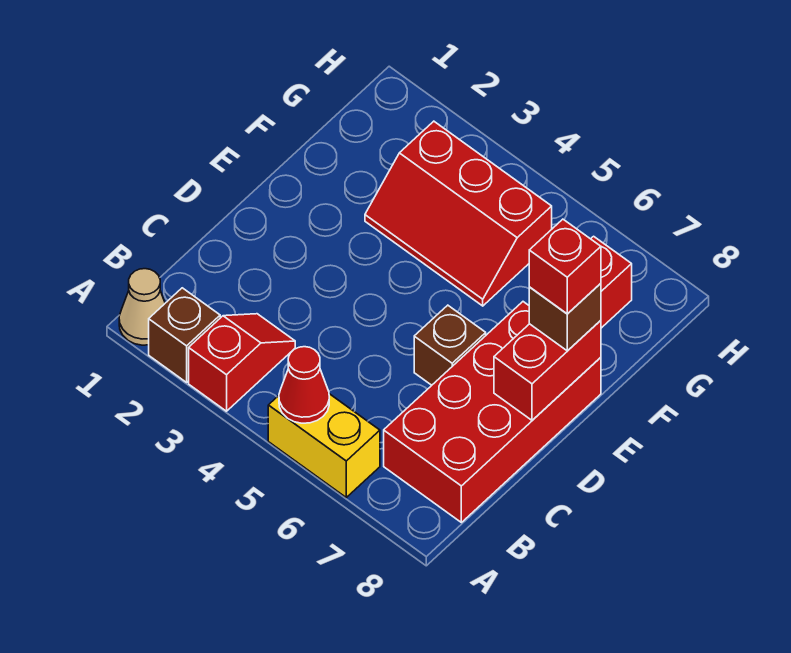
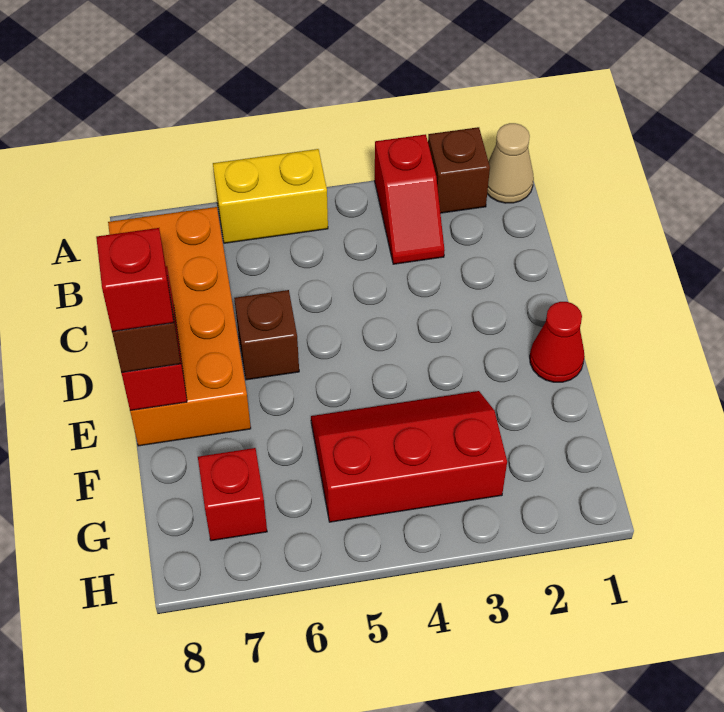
red 1x1 cone [279,347,329,423] -> red 1x1 cone moved to [530,302,585,382]
red 2x4 brick [384,302,601,522] -> orange 2x4 brick [108,207,251,446]

